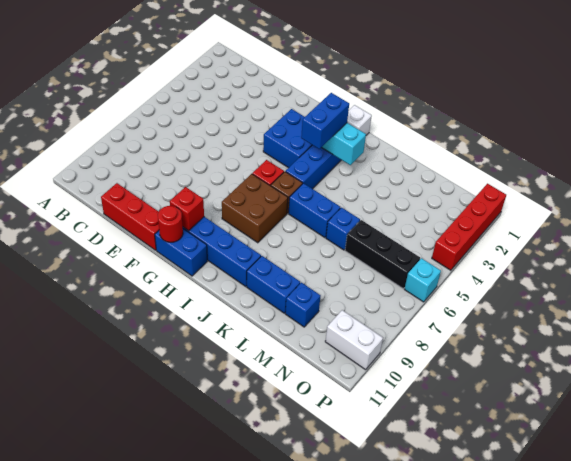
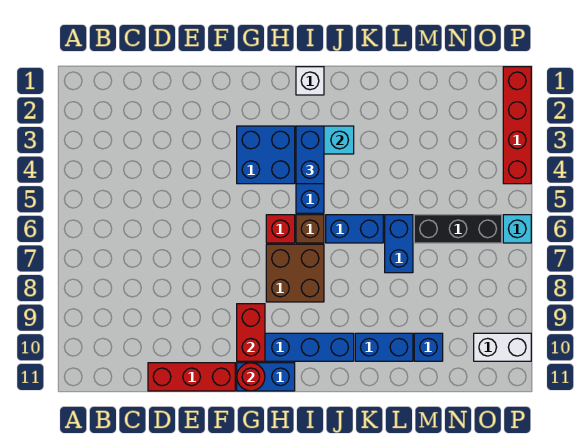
red 1x1 brick [170,187,204,231] -> red 1x2 brick [237,304,265,361]
blue 1x1 brick [326,208,360,250] -> blue 1x2 brick [385,215,413,273]

